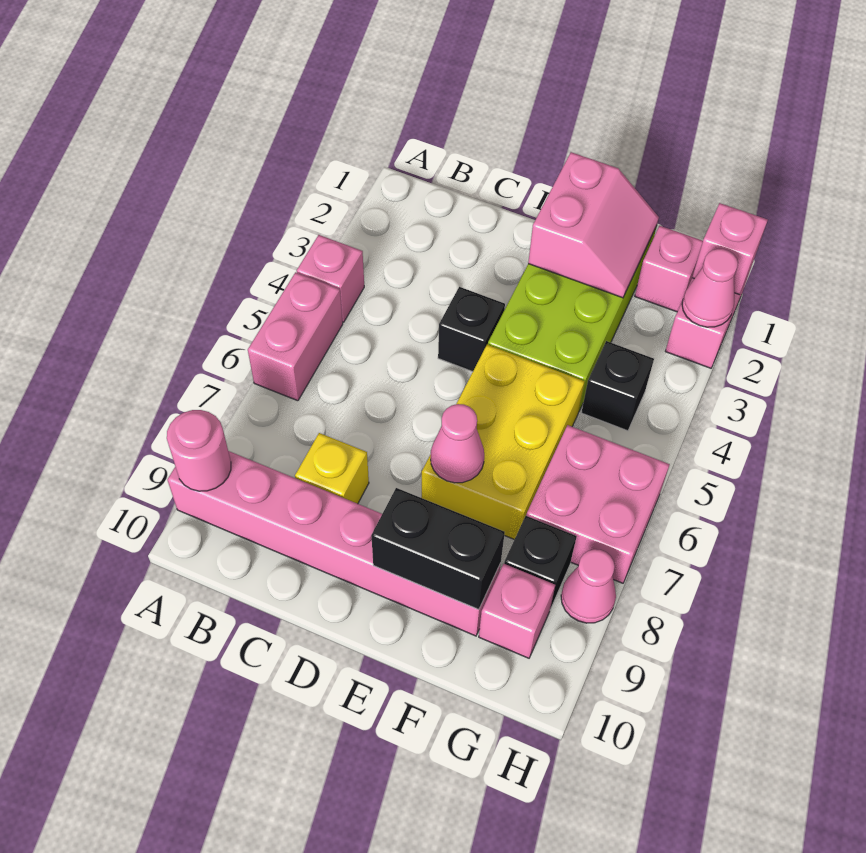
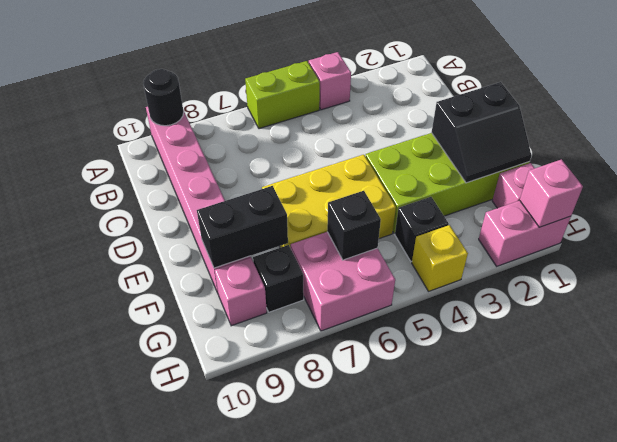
pink 1x2 brick [248,272,343,401] -> lime 1x2 brick [245,61,320,129]
pink 1x1 round brick [167,410,231,491] -> black 1x1 round brick [143,69,184,126]
yellow 1x1 brick [295,433,369,504] -> yellow 1x1 brick moved to [412,225,468,291]
black 1x1 brick [438,287,505,372] -> black 1x1 brick moved to [327,191,381,260]
pink 2x2 slope [528,152,659,298] -> black 2x2 slope [432,82,532,183]
pink 1x1 cone [431,404,484,483] -> none
black 1x2 brick [371,488,505,610] -> black 1x2 brick turned to [197,186,288,268]
pink 1x1 cone [682,249,738,327] -> none
pink 1x1 cone [561,549,616,623] -> none

